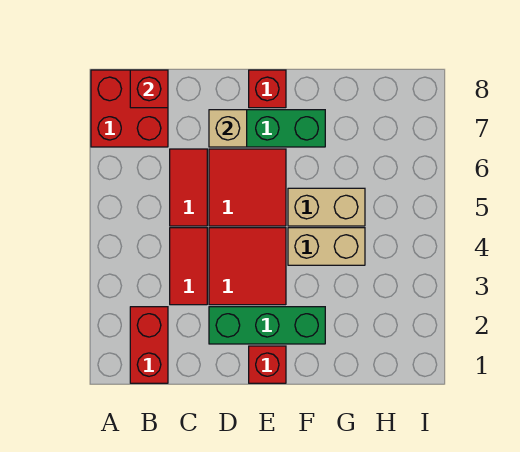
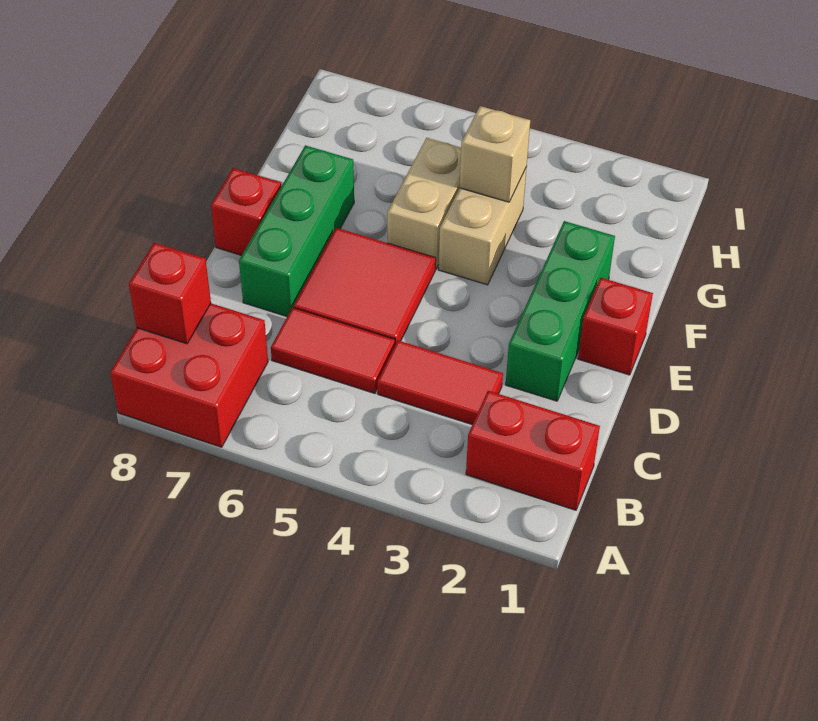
red 2x2 tile [209,228,286,305] -> none
tan 1x1 brick [209,110,247,147] -> tan 1x1 brick moved to [459,106,530,202]

